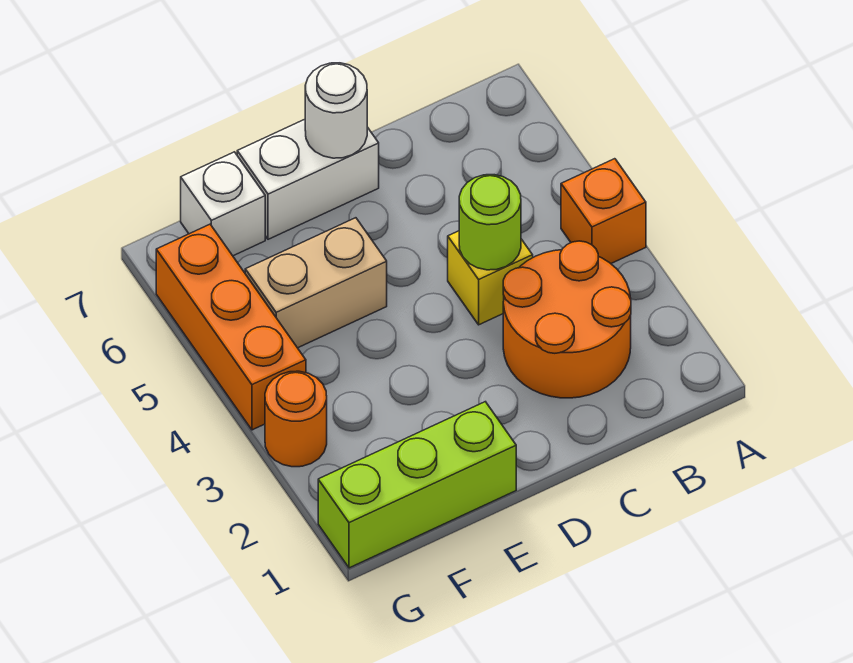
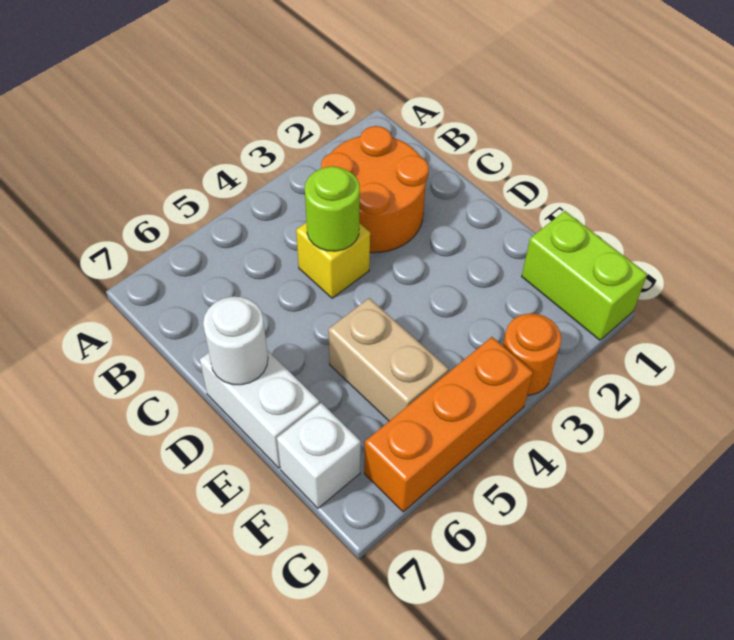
orange 1x1 brick [561,159,646,263] -> none
lime 1x3 brick [318,402,516,568] -> lime 1x2 brick [522,211,647,340]

